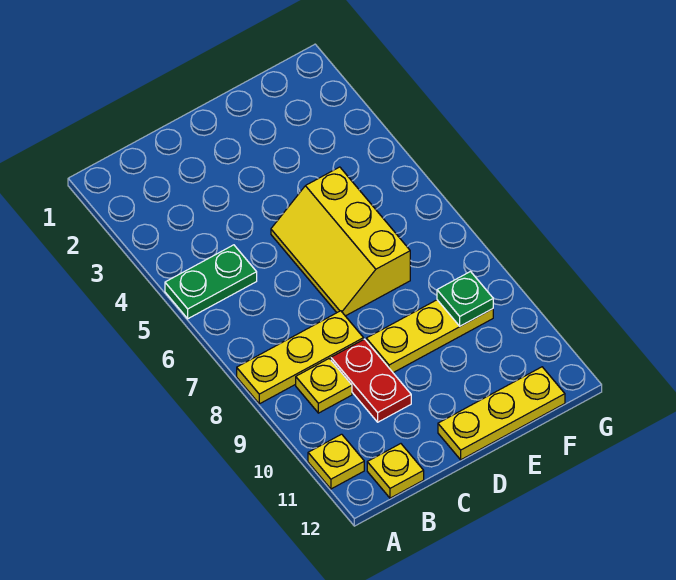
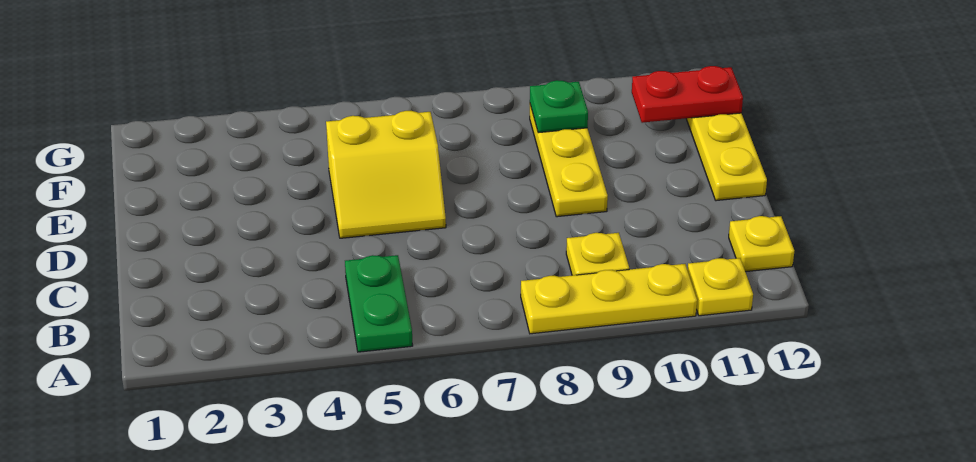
yellow 1x3 plate [237,311,364,404] -> yellow 1x3 plate turned to [521,264,697,334]
red 1x2 plate [331,339,411,422] -> red 1x2 plate moved to [632,66,743,123]
yellow 2x3 slope [271,167,410,316] -> yellow 2x2 slope [326,111,446,238]

